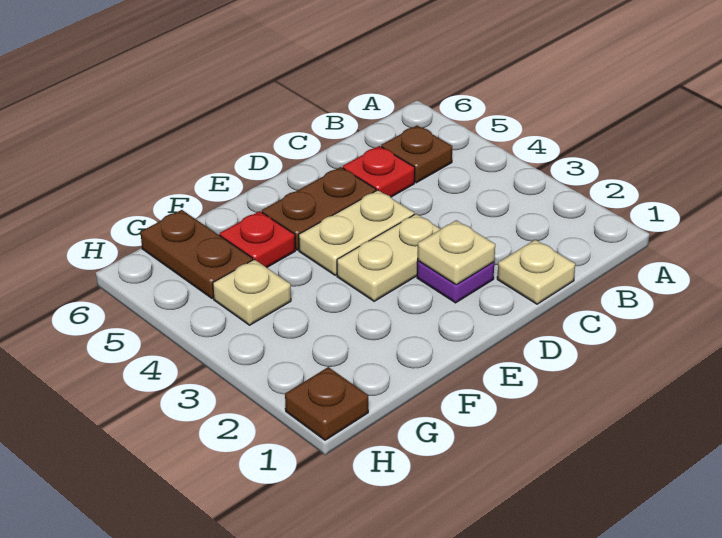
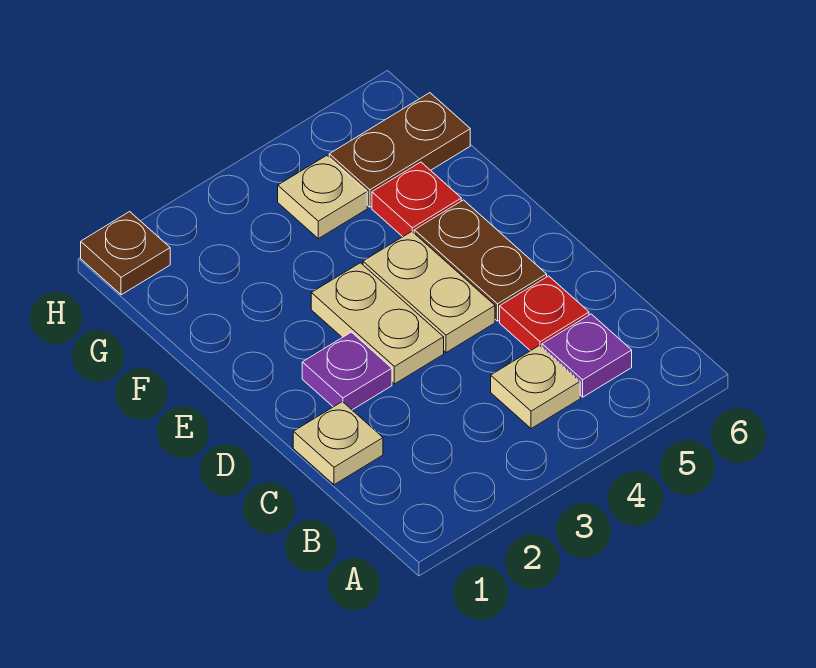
brown 1x1 plate [381,126,452,183] -> purple 1x1 plate [542,314,632,397]
tan 1x1 plate [418,220,495,285] -> tan 1x1 plate moved to [491,345,580,429]

